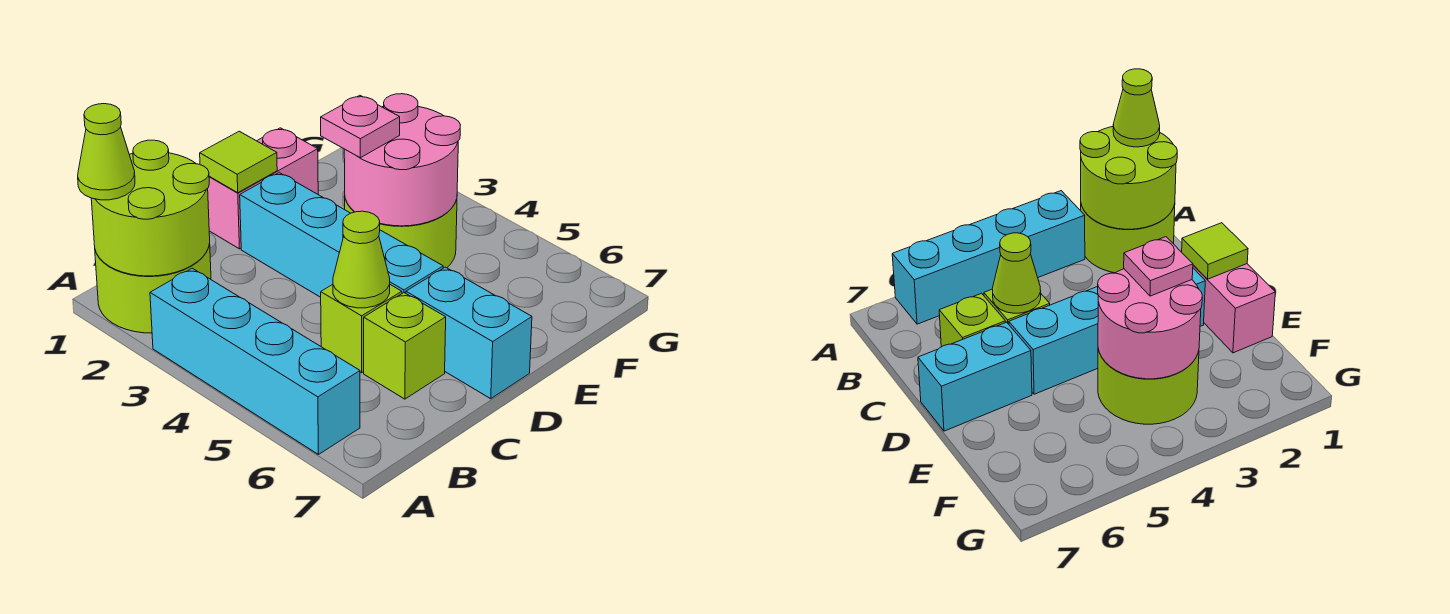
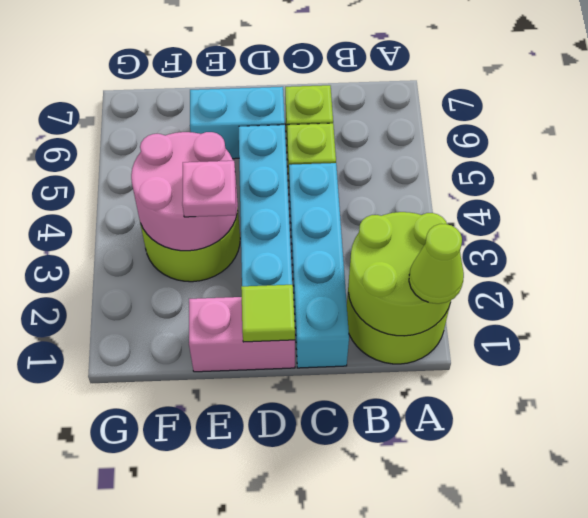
cyan 1x4 brick [150,268,360,455] -> cyan 1x4 brick moved to [289,163,349,368]
lime 1x1 cone [333,211,390,308] -> none
cyan 1x2 brick [406,267,532,399] -> cyan 1x2 brick turned to [190,87,285,159]

